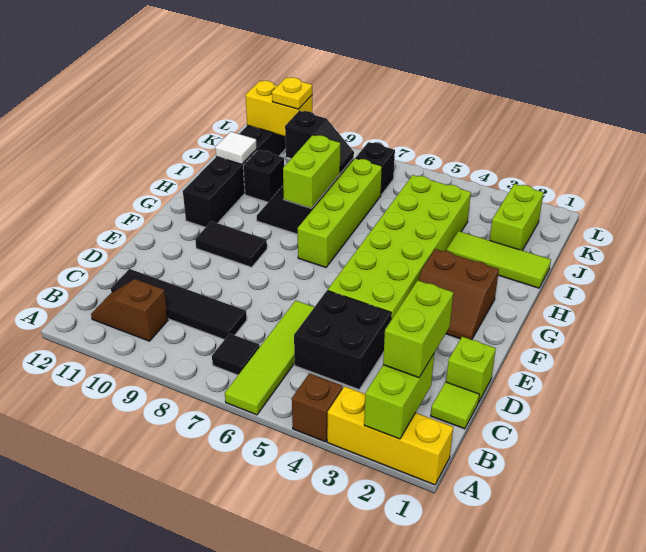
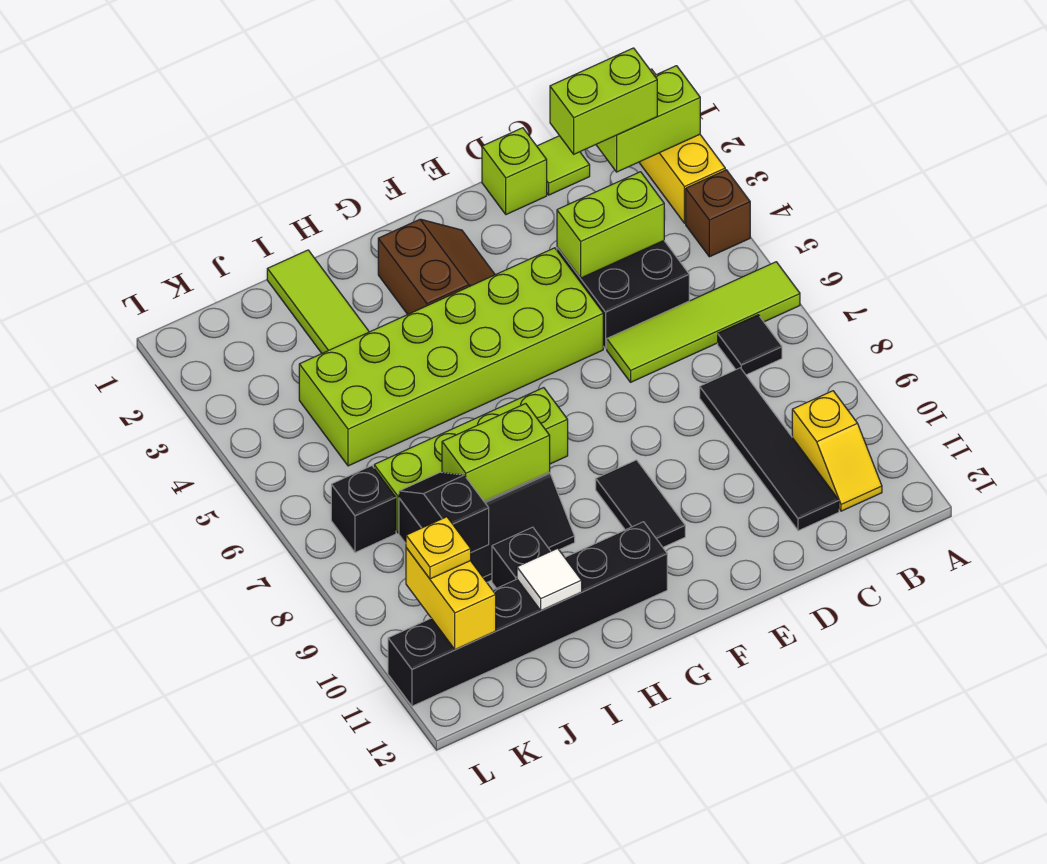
brown 1x2 slope [91,279,168,341] -> yellow 1x2 slope [792,391,882,511]
lime 1x2 brick [490,184,544,251] -> lime 1x2 brick moved to [557,172,664,278]

